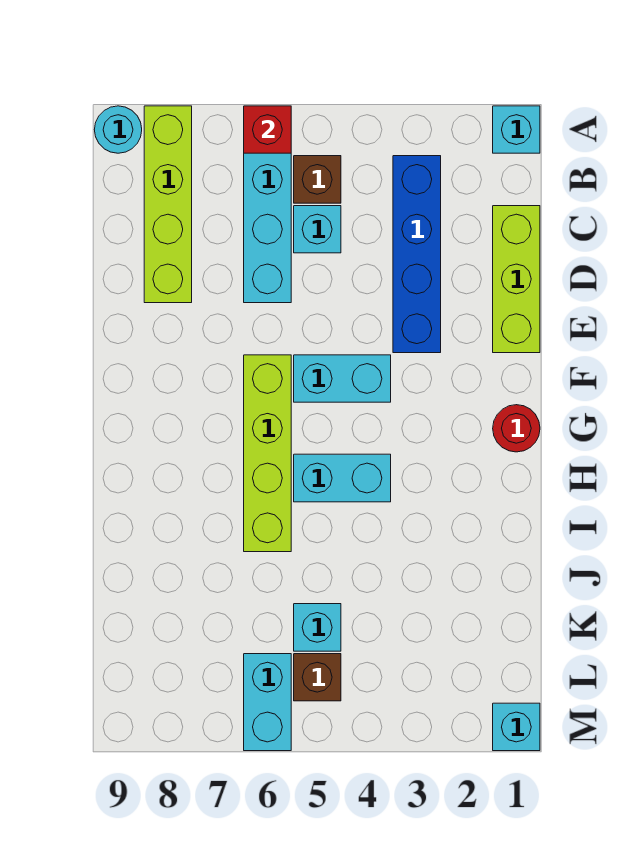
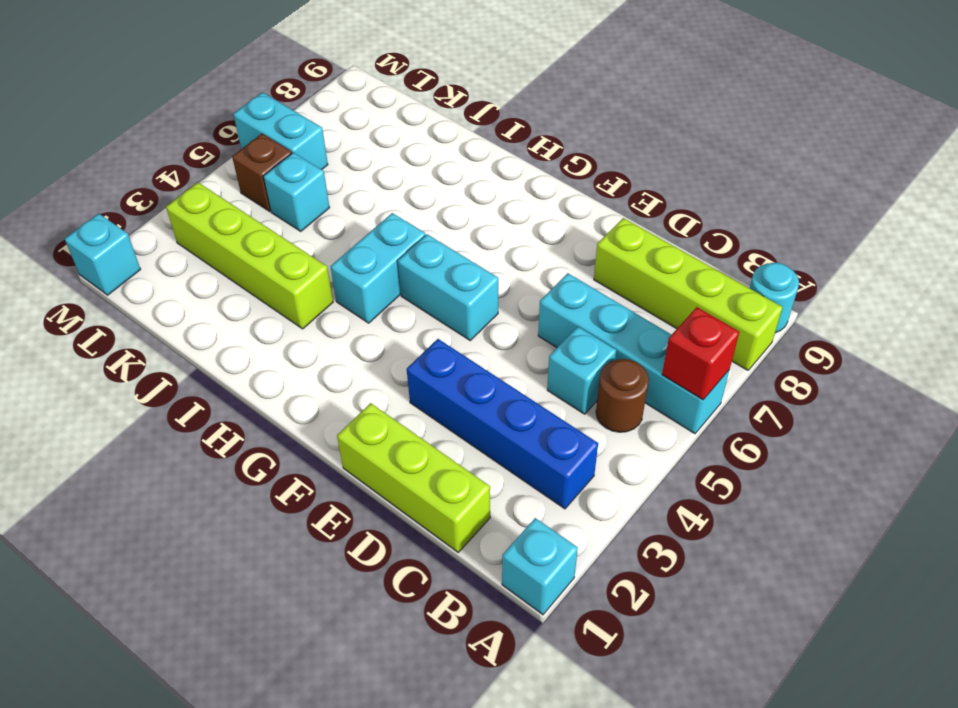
brown 1x1 brick [294,156,341,203] -> brown 1x1 round brick [596,359,649,432]
cyan 1x2 brick [294,355,391,402] -> cyan 1x2 brick turned to [398,234,498,340]
lime 1x4 brick [244,355,291,552] -> lime 1x4 brick moved to [166,183,333,329]
red 1x1 round brick [493,405,540,452] -> none

